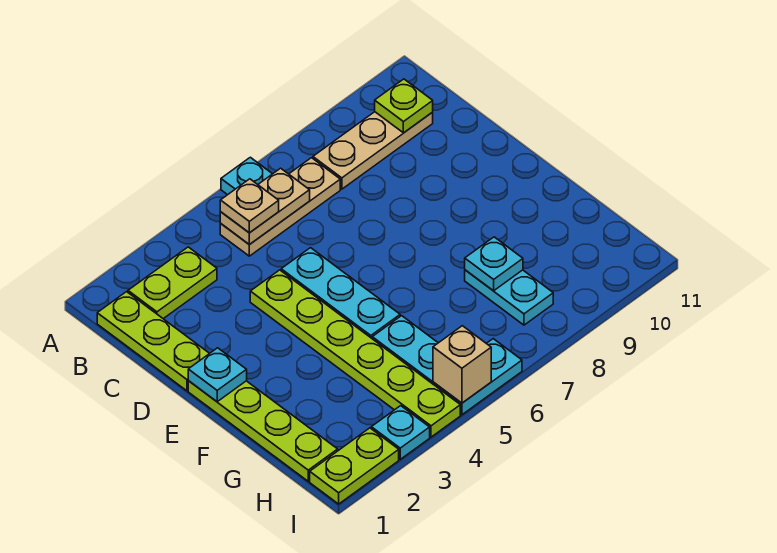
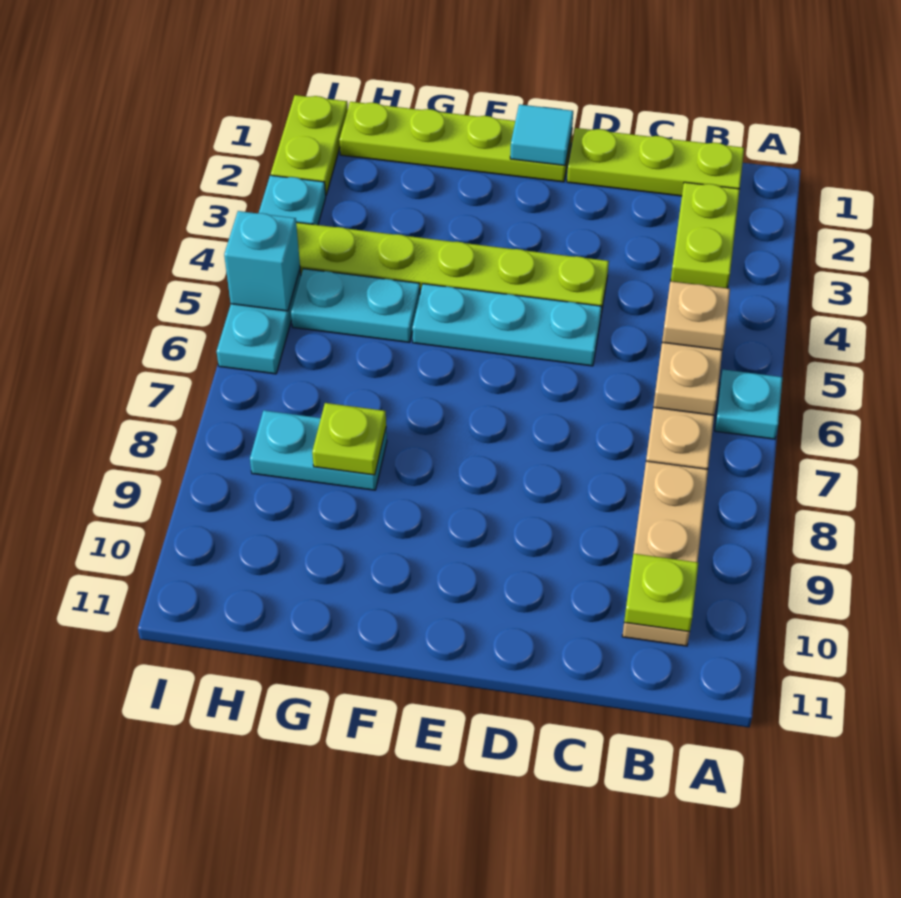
cyan 1x1 plate [188,348,247,402] -> cyan 1x1 tile [510,104,573,166]
cyan 1x1 plate [465,237,523,291] -> lime 1x1 plate [312,403,386,475]
tan 1x1 brick [433,326,491,403] -> cyan 1x1 brick [224,211,300,311]

